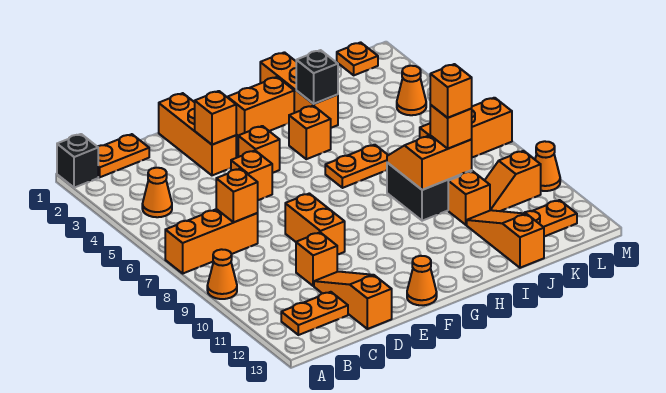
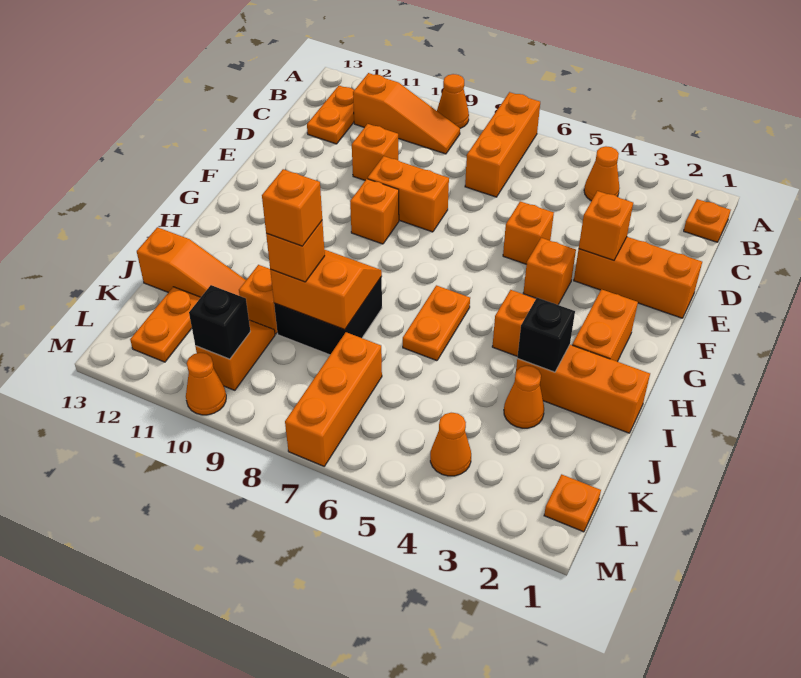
black 1x1 brick [57,134,98,188] -> black 1x1 brick moved to [189,285,250,359]
orange 1x2 plate [97,134,149,177] -> orange 1x1 plate [684,199,731,242]
orange 1x1 brick [216,169,258,222] -> orange 1x1 brick moved to [350,179,399,244]
orange 1x3 slope [314,272,392,329] -> orange 1x3 slope moved to [353,73,460,154]
orange 1x1 cone [407,256,437,305] -> orange 1x1 cone moved to [504,366,544,428]
orange 2x2 slope [387,135,472,190] -> orange 2x2 slope turned to [270,249,382,330]

